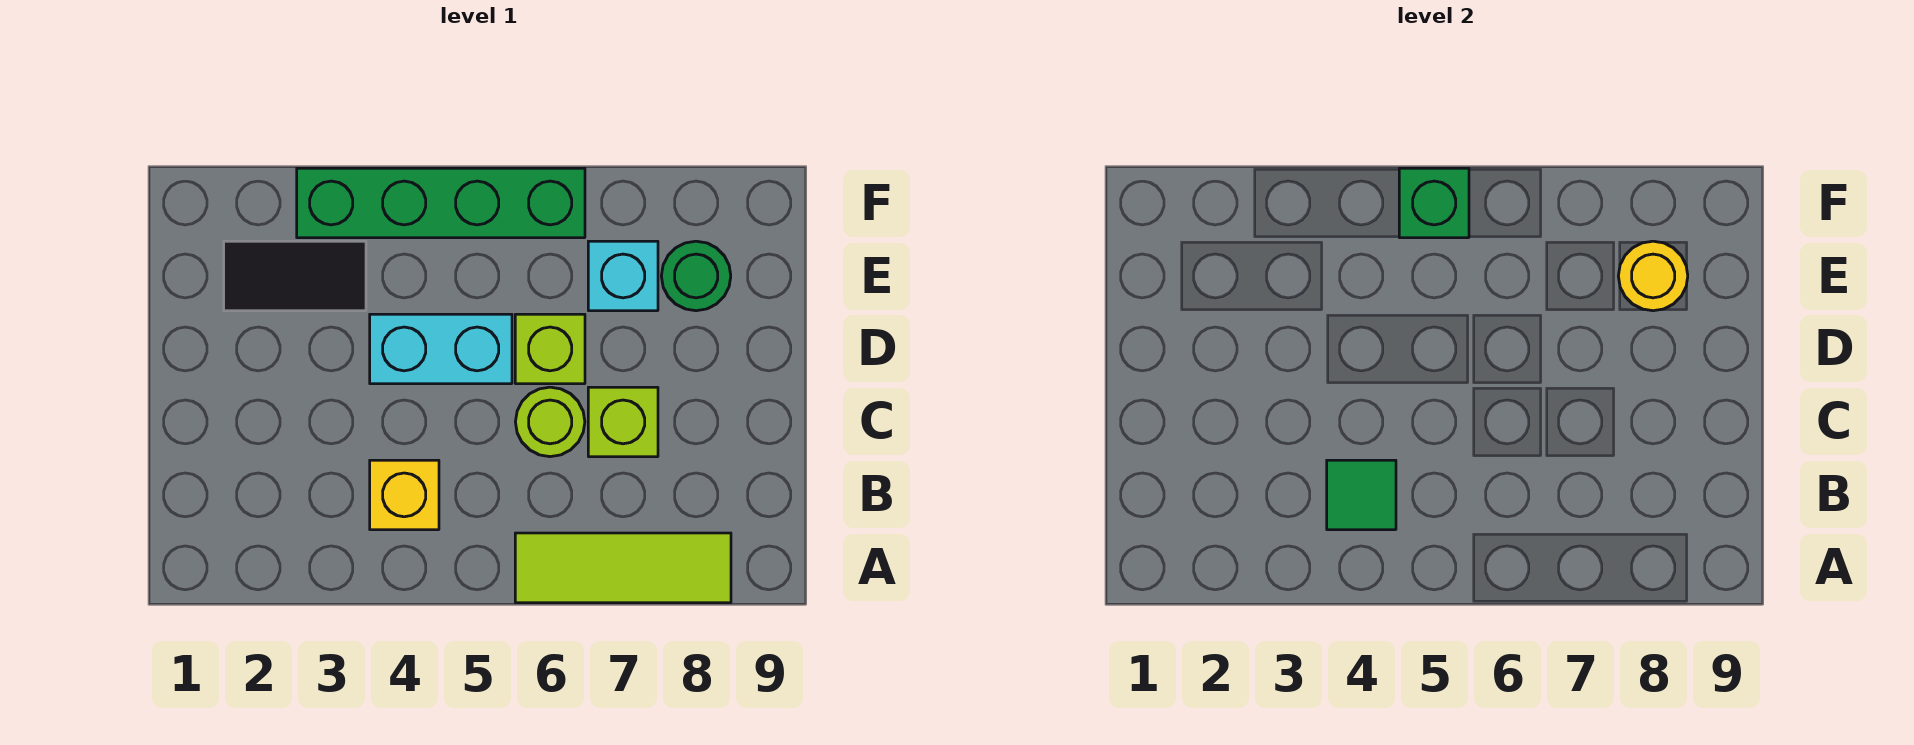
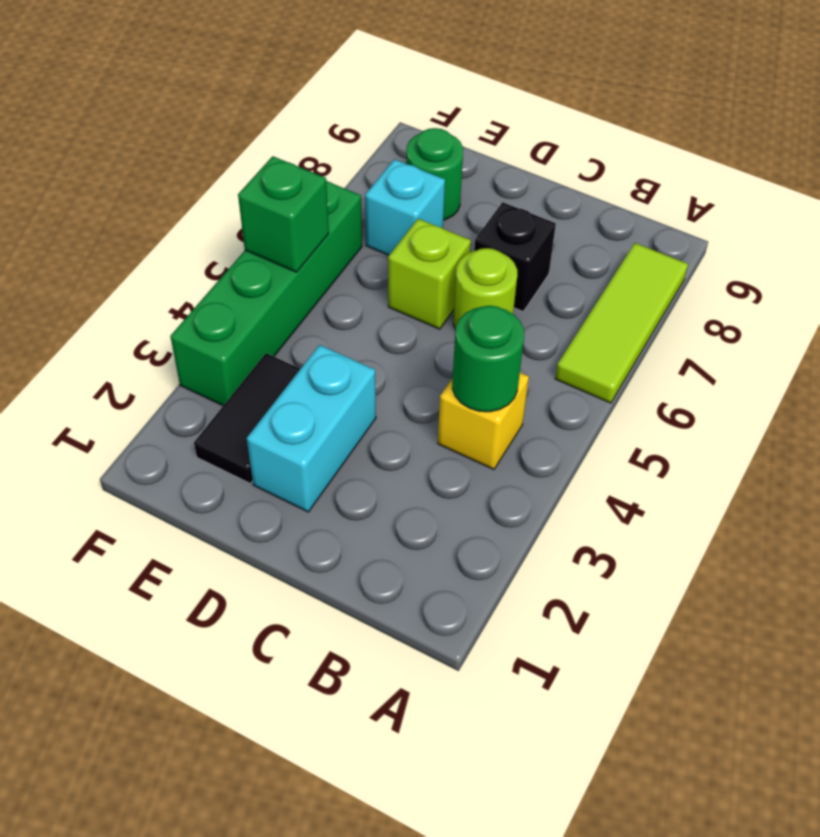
green 1x1 tile [1327,460,1396,530] -> green 1x1 round brick [452,306,524,412]
lime 1x1 brick [588,387,658,457] -> black 1x1 brick [474,202,556,311]
cyan 1x2 brick [370,314,512,384] -> cyan 1x2 brick moved to [247,345,376,512]
yellow 1x1 round brick [1618,241,1688,311] -> none

